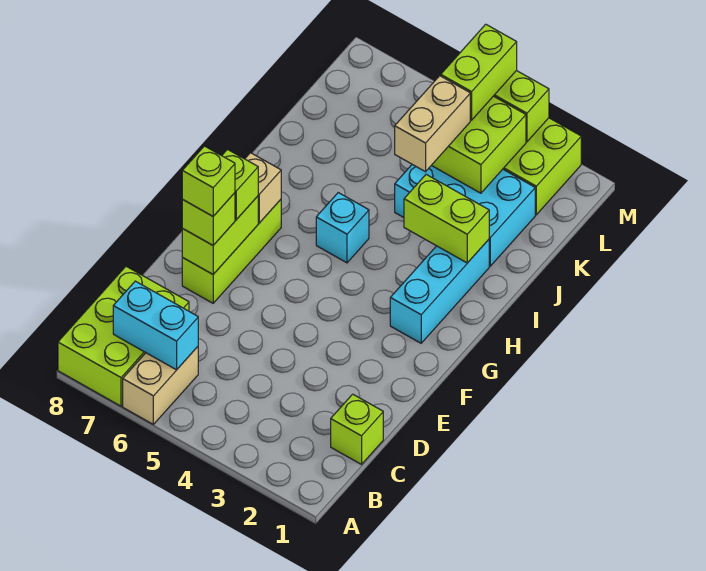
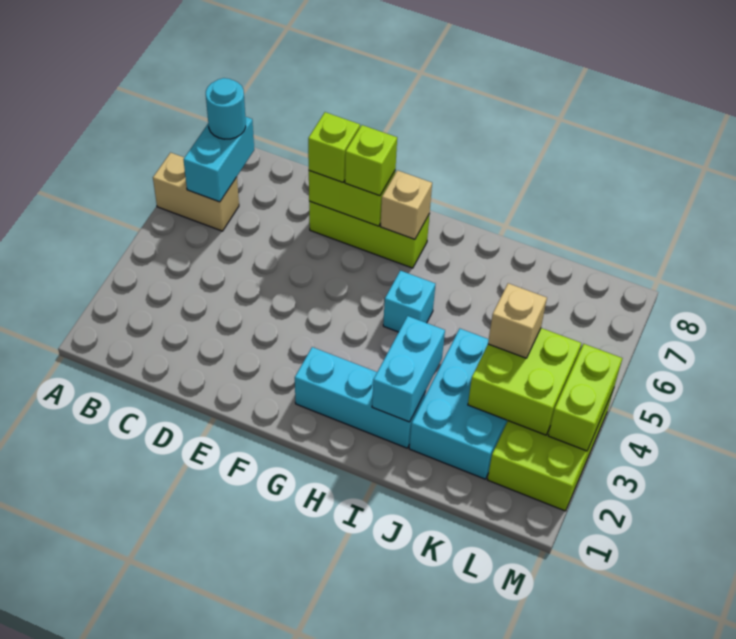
lime 2x3 brick [58,266,189,406] -> none
none -> cyan 1x1 round brick [206,78,246,139]
lime 1x1 brick [331,394,383,464] -> none
lime 1x1 brick [182,146,235,216] -> none
lime 1x2 brick [404,175,489,263] -> cyan 1x2 brick [372,316,445,422]
tan 1x2 brick [395,76,470,172] -> tan 1x1 brick [488,283,547,358]
lime 1x2 brick [441,24,517,120] -> none

